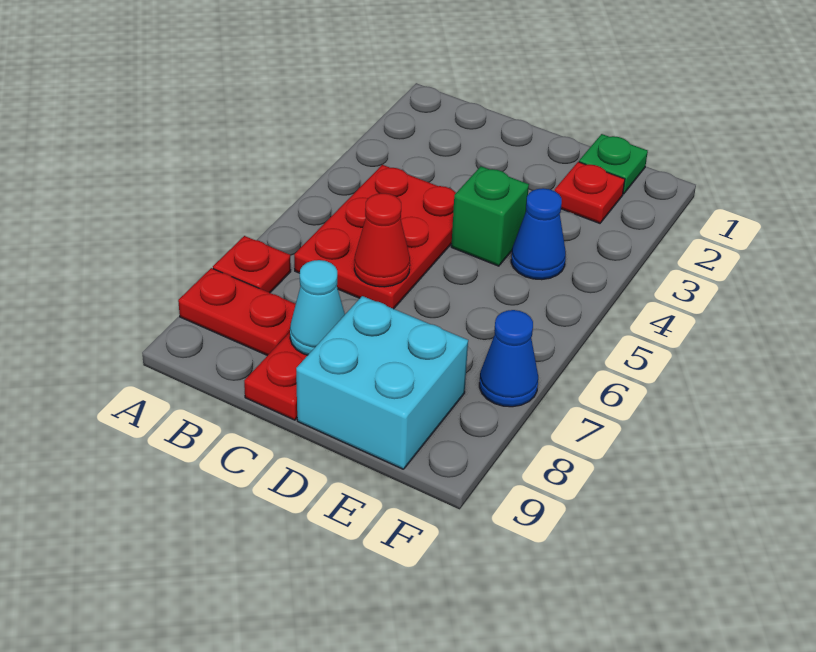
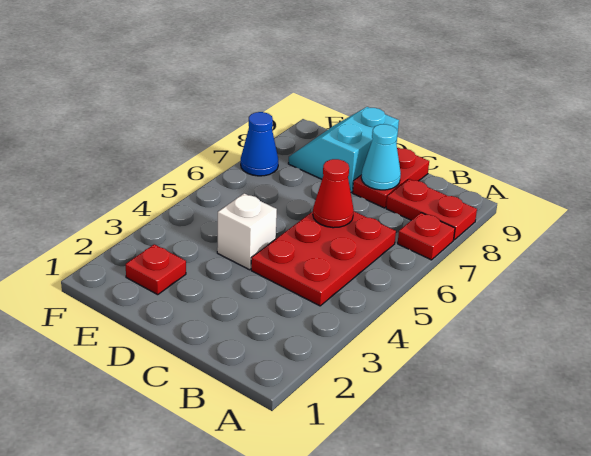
green 1x1 brick [451,166,529,266] -> white 1x1 brick [217,193,277,270]
cyan 2x2 brick [296,296,468,469] -> cyan 2x2 slope [288,107,399,193]
green 1x1 plate [579,134,648,194] -> none
blue 1x1 cone [511,188,566,280] -> none

